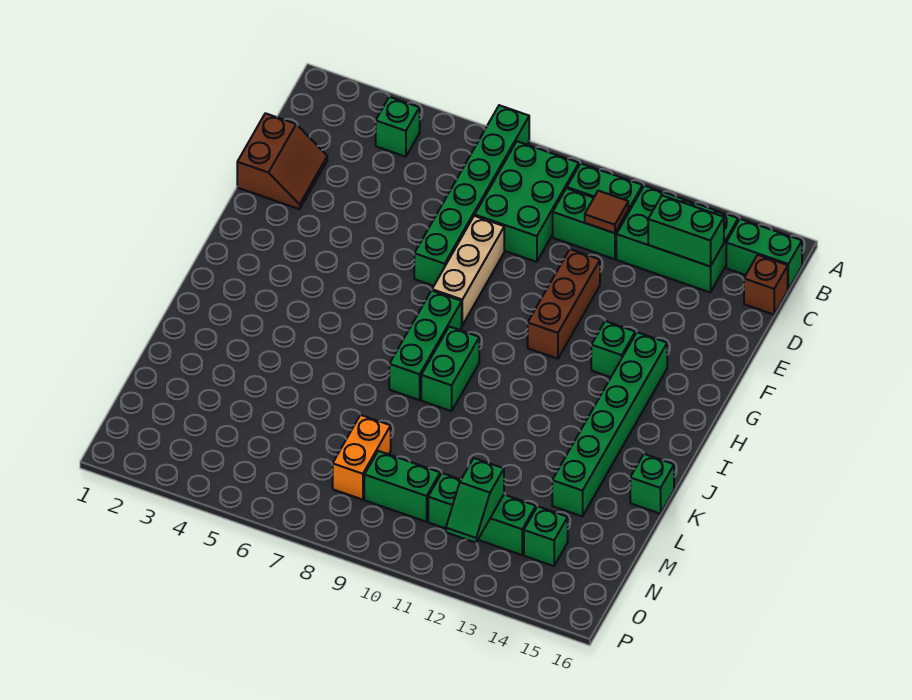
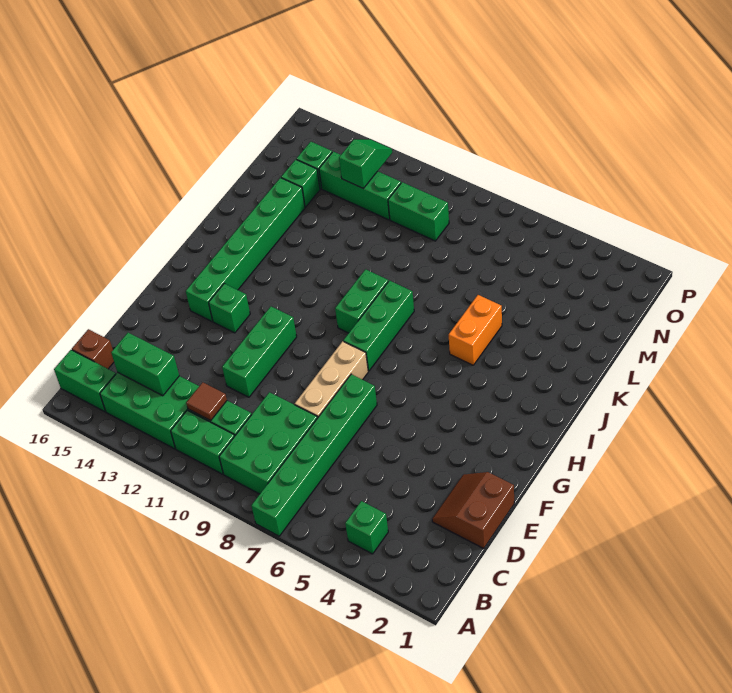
brown 1x3 brick [528,249,600,359] -> green 1x3 brick [222,307,297,397]
green 1x1 brick [630,454,674,514] -> green 1x1 brick moved to [281,160,320,207]
orange 1x2 brick [333,415,391,500] -> orange 1x2 brick moved to [449,295,502,365]

